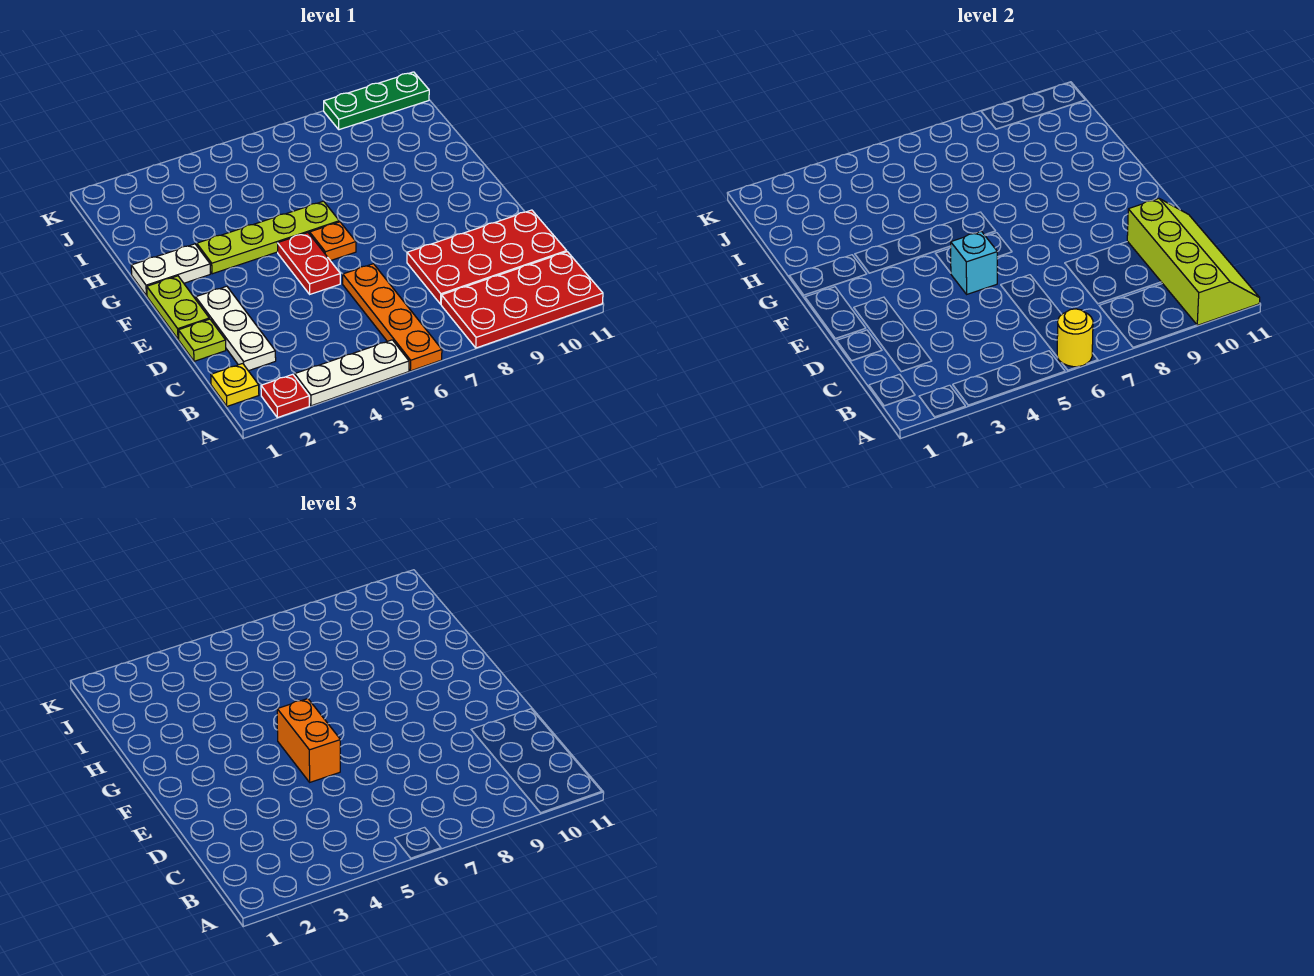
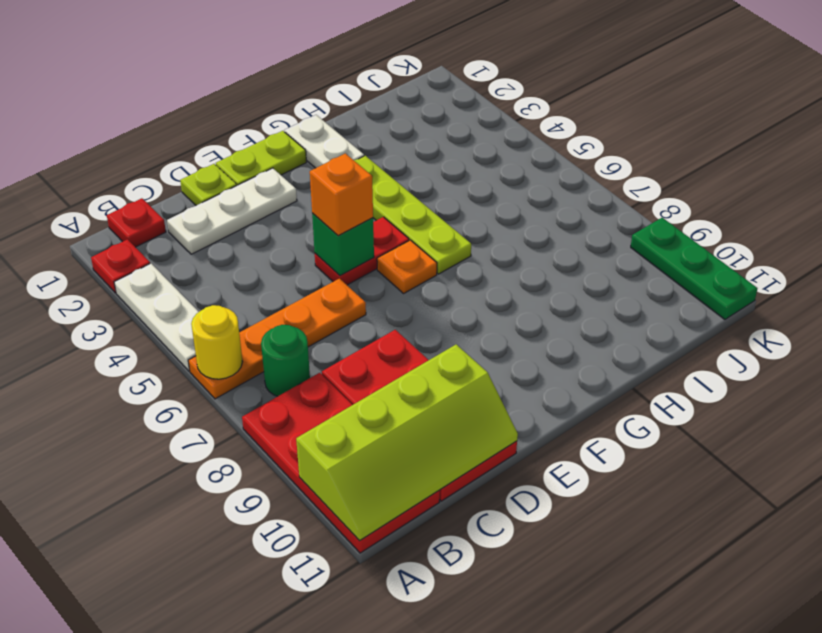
yellow 1x1 plate [211,363,259,406] -> red 1x1 plate [107,198,166,247]
none -> green 1x1 round brick [261,325,310,396]
cyan 1x1 brick [951,231,997,294] -> green 1x1 brick [312,213,374,275]
orange 1x2 brick [277,699,340,782] -> orange 1x1 brick [310,153,373,236]

